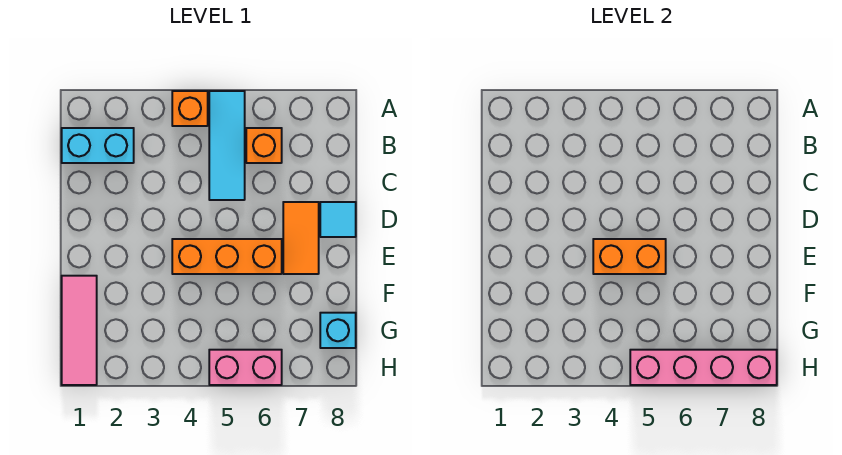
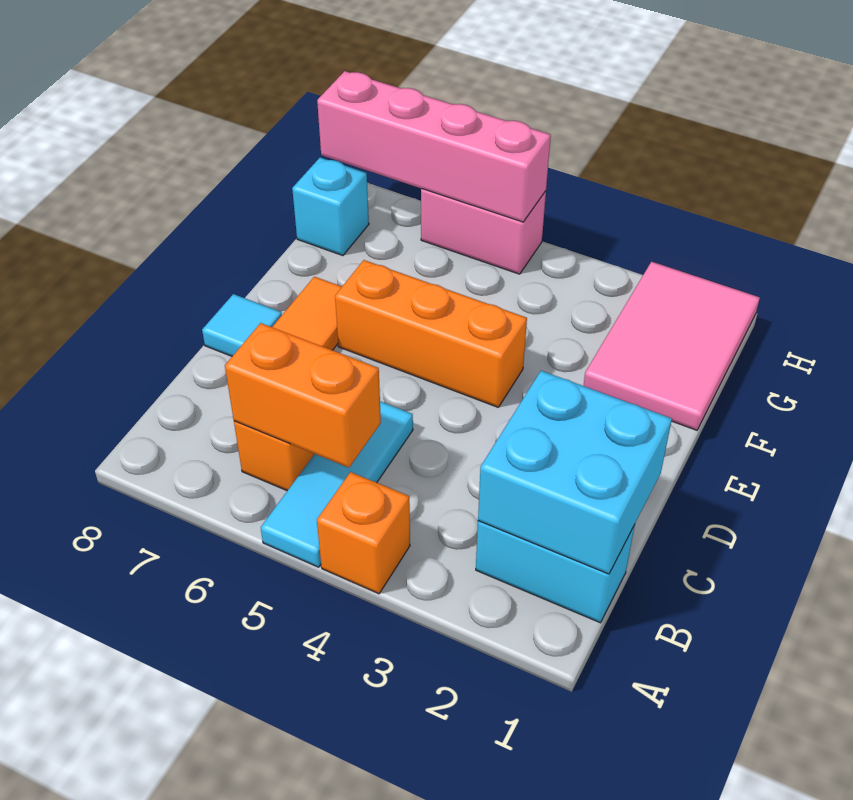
none -> cyan 2x2 brick [478,371,672,574]
orange 1x2 brick [593,239,666,274] -> orange 1x2 brick moved to [225,323,381,468]
pink 1x3 tile [62,276,97,385] -> pink 2x3 tile [583,262,760,430]

